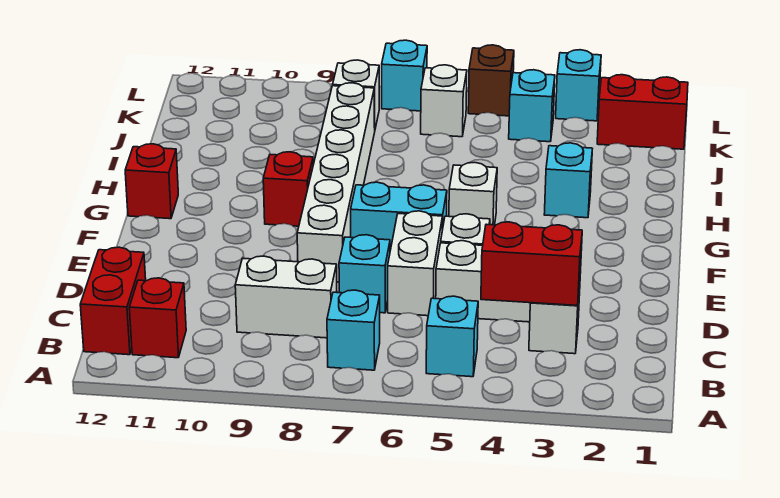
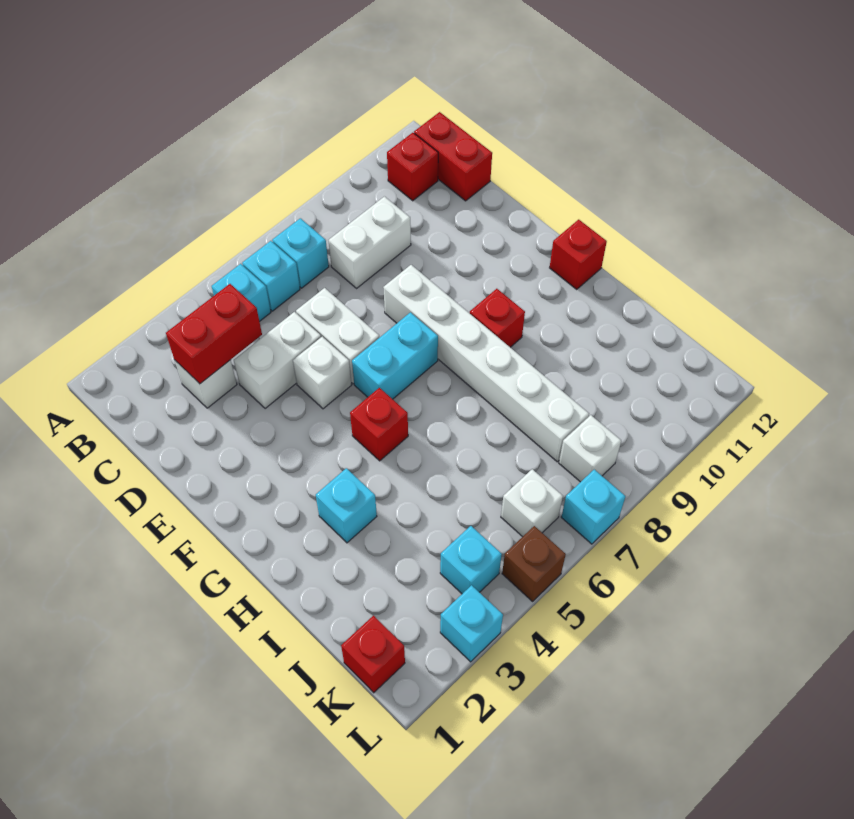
cyan 1x1 brick [339,235,390,313] -> cyan 1x1 brick moved to [242,241,300,311]
white 1x1 brick [449,162,497,225] -> red 1x1 brick [350,388,408,461]
red 1x2 brick [597,75,688,149] -> red 1x1 brick [341,616,405,693]

